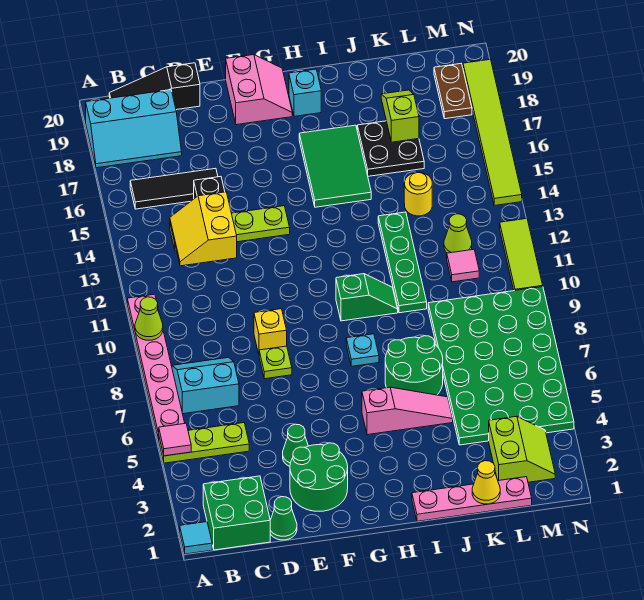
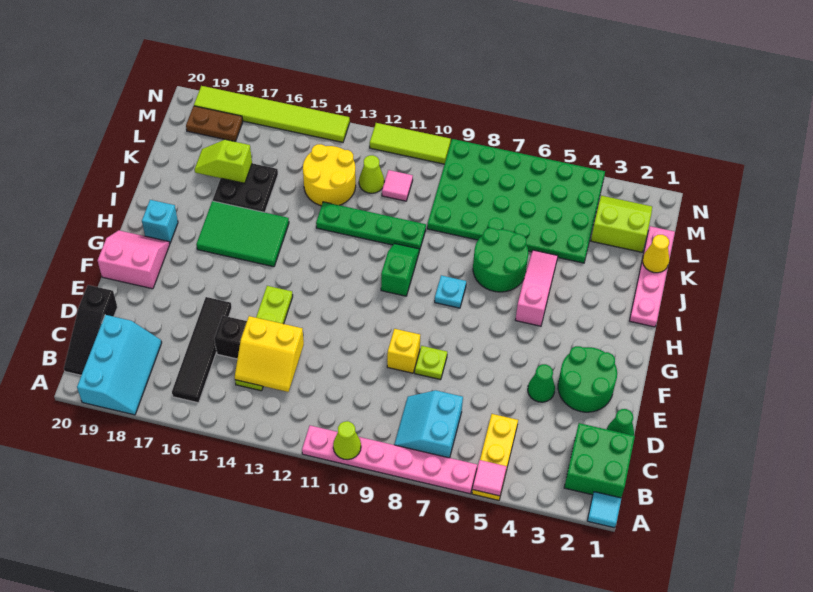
lime 1x3 plate [159,423,249,463] -> yellow 1x3 plate [472,414,518,500]
black 1x3 tile [130,168,218,209] -> black 1x4 tile [172,297,232,403]
yellow 1x1 round brick [404,172,432,216] -> yellow 2x2 round brick [303,144,356,206]

